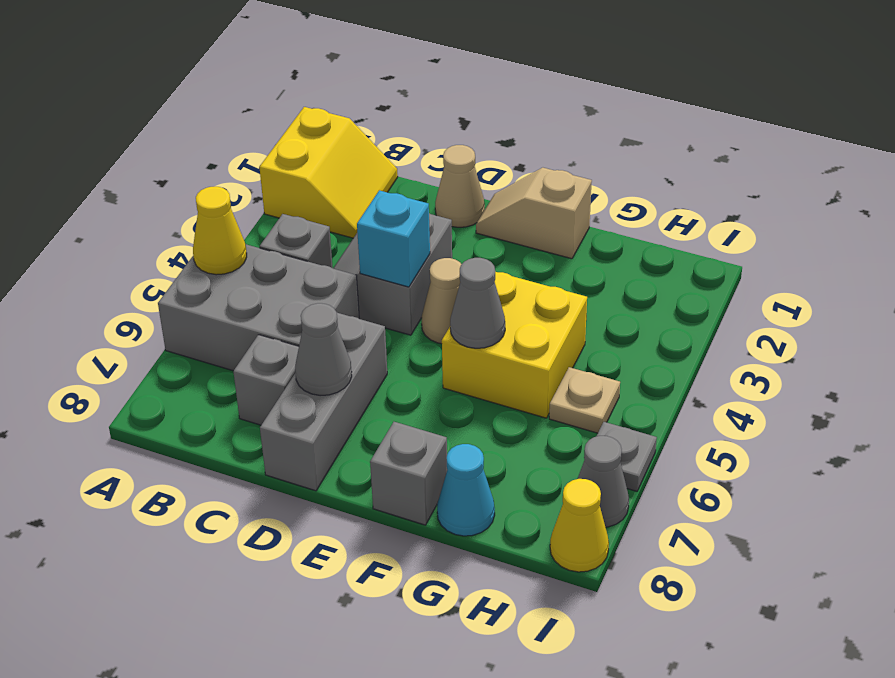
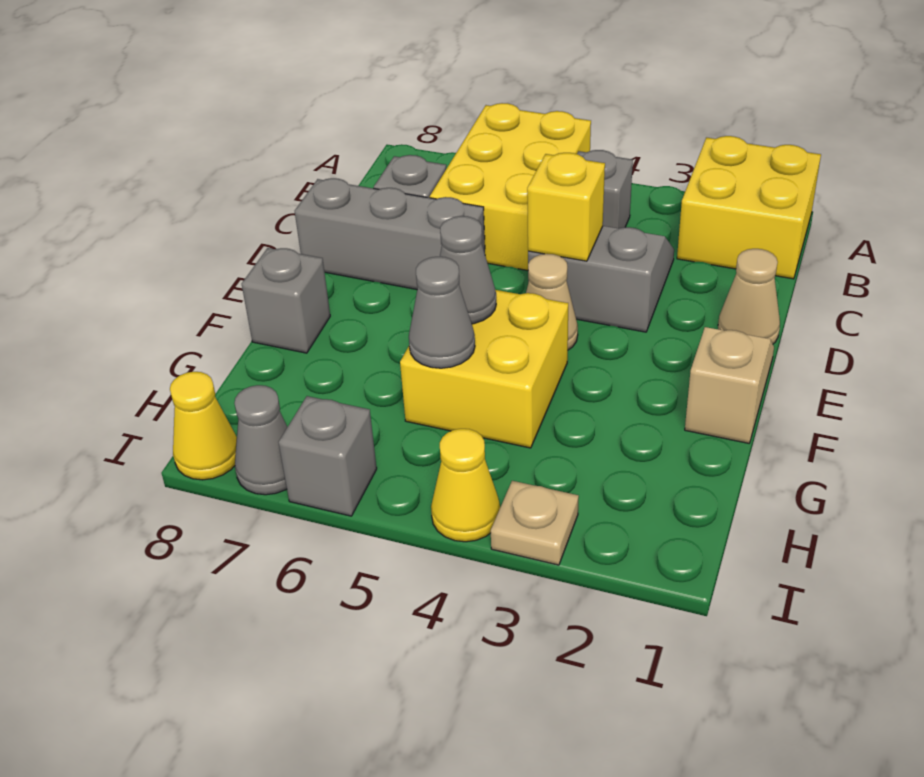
yellow 2x2 slope [259,107,398,238] -> yellow 2x2 brick [677,136,821,279]
grey 2x3 brick [158,244,359,371] -> yellow 2x3 brick [430,103,591,270]
yellow 1x1 cone [193,187,247,275] -> yellow 1x1 cone moved to [431,429,500,542]
cyan 1x1 brick [357,190,430,287] -> yellow 1x1 brick [527,153,605,261]
grey 1x1 cone [295,303,352,396] -> grey 1x1 cone moved to [409,257,475,368]
cyan 1x1 cone [437,444,495,536] -> none
tan 1x1 plate [549,367,620,433] -> tan 1x1 plate moved to [491,481,579,565]
grey 1x1 plate [597,422,657,491] -> grey 1x1 brick [279,396,377,516]

